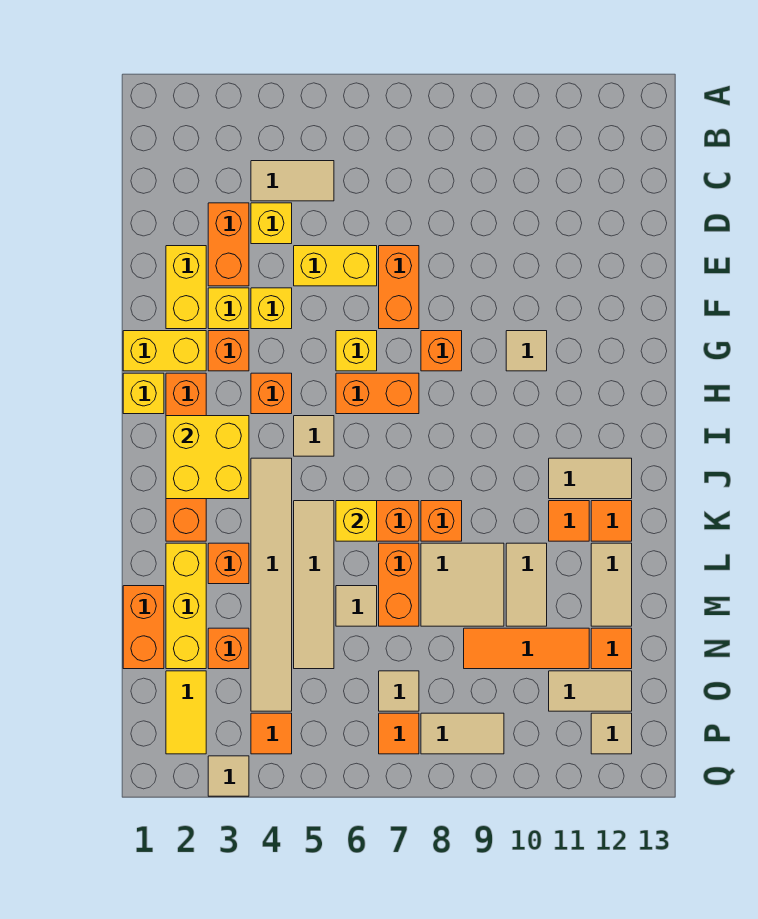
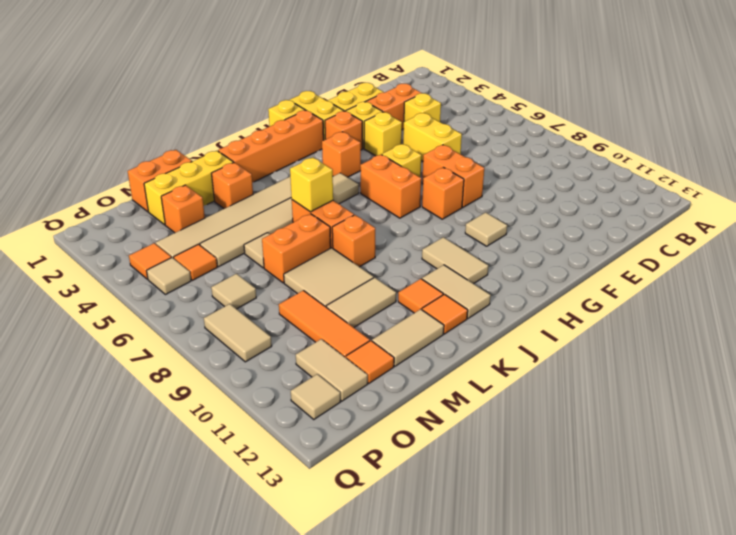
tan 1x2 tile [251,161,334,201] -> tan 1x2 tile moved to [422,237,488,284]
orange 1x2 brick [379,246,419,329] -> orange 1x2 brick turned to [422,145,484,207]
yellow 2x2 brick [166,416,249,499] -> none
yellow 1x2 tile [166,671,206,754] -> none
orange 1x1 tile [379,713,419,754] -> orange 1x1 tile moved to [174,244,217,280]
tan 1x1 tile [208,756,249,796] -> tan 1x1 tile moved to [147,258,191,295]

